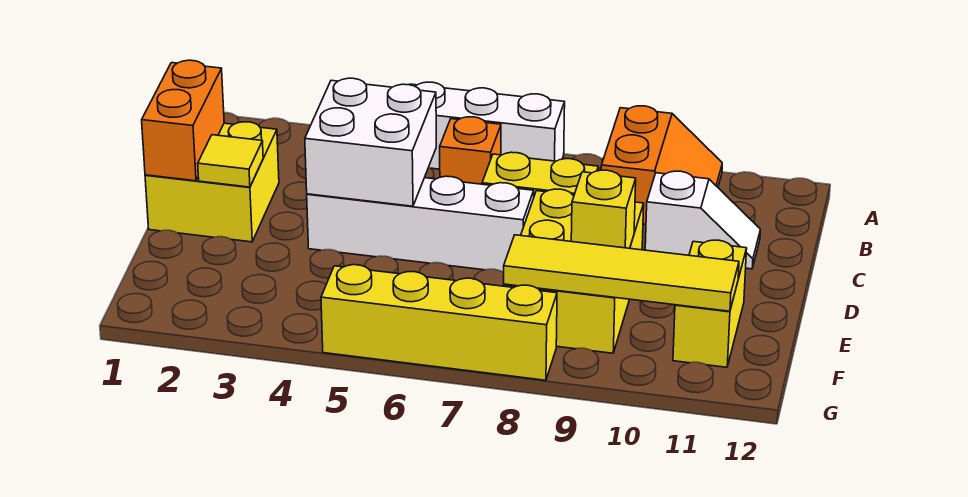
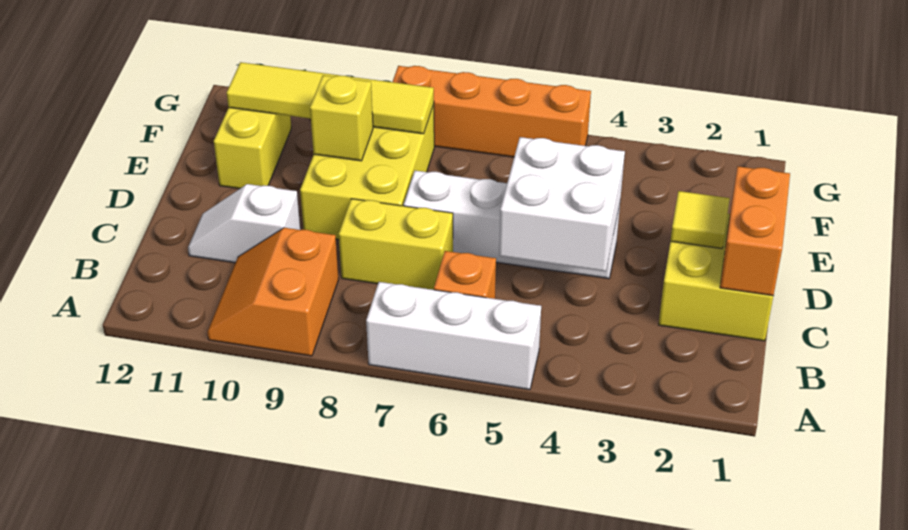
yellow 1x4 brick [321,265,557,380] -> orange 1x4 brick [393,66,591,157]

